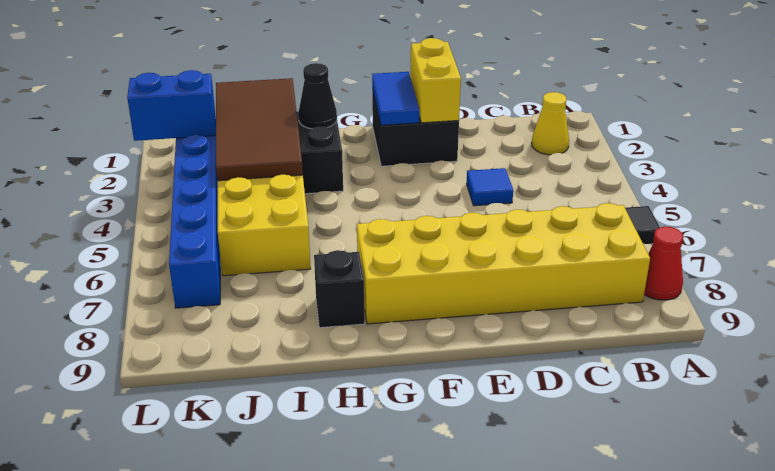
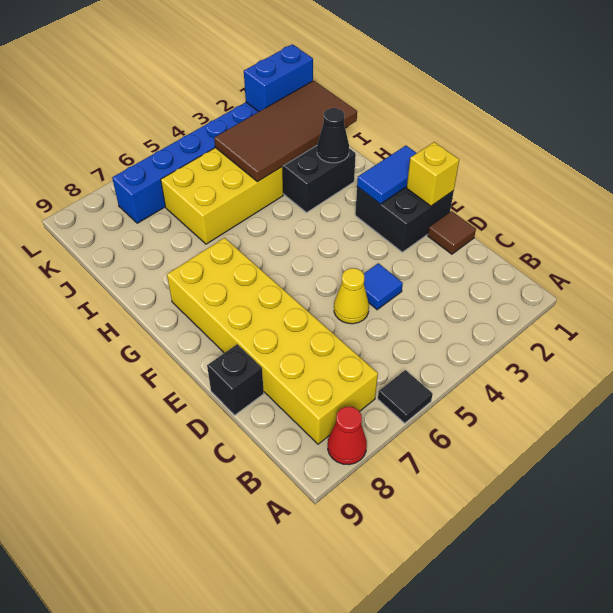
yellow 1x1 cone [532,92,569,155] -> yellow 1x1 cone moved to [334,268,369,324]
none -> brown 1x1 tile [428,211,476,254]
yellow 1x2 brick [410,38,461,123] -> yellow 1x1 brick [407,142,459,206]
black 1x1 brick [314,250,365,328] -> black 1x1 brick moved to [207,344,264,415]
blue 1x2 brick [127,70,216,141] -> blue 1x2 brick turned to [244,44,313,112]

